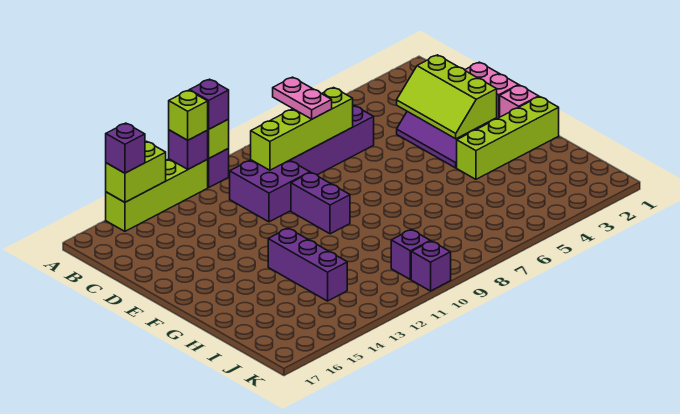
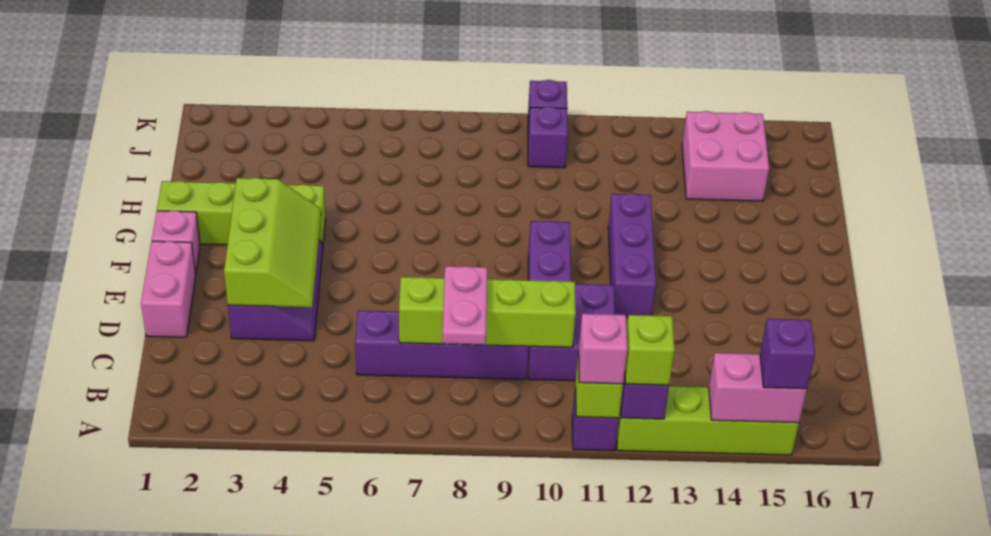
purple 1x1 brick [190,79,229,129] -> pink 1x1 brick [579,314,628,384]
lime 1x2 brick [106,141,166,202] -> pink 1x2 brick [709,353,807,423]
purple 1x3 brick [268,228,347,301] -> purple 1x3 brick moved to [608,193,656,317]
none -> pink 2x2 brick [682,111,769,201]

